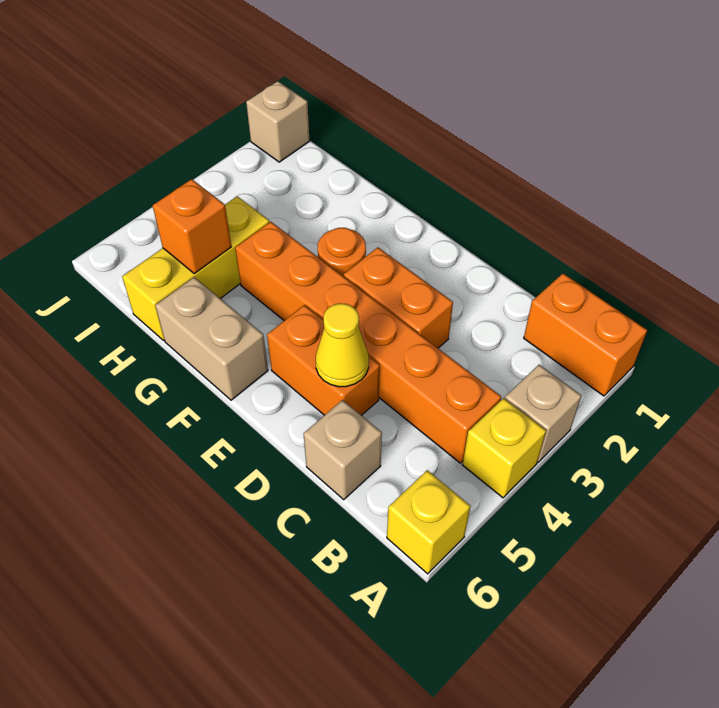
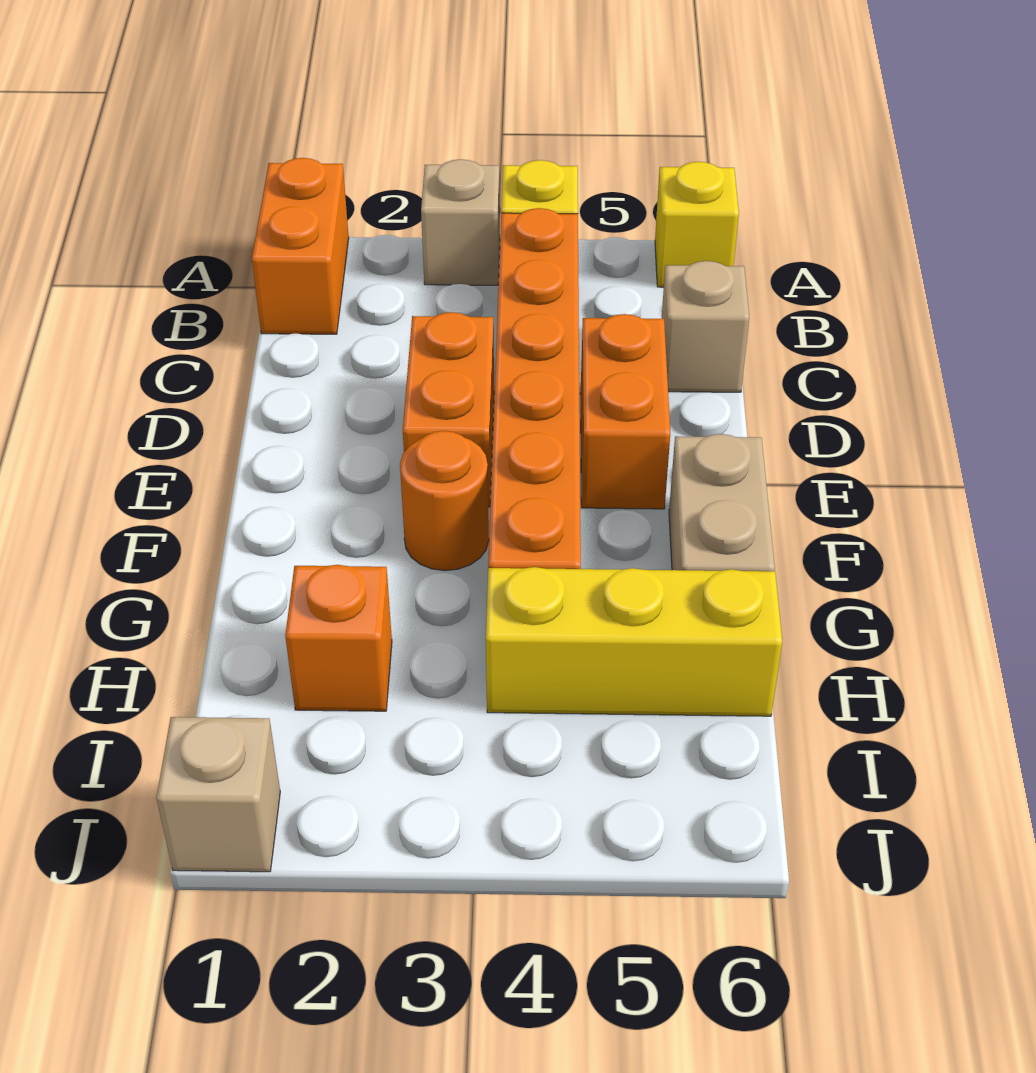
yellow 1x1 cone [316,303,369,387] -> none
orange 1x1 brick [153,179,231,273] -> orange 1x1 brick moved to [285,565,392,711]

